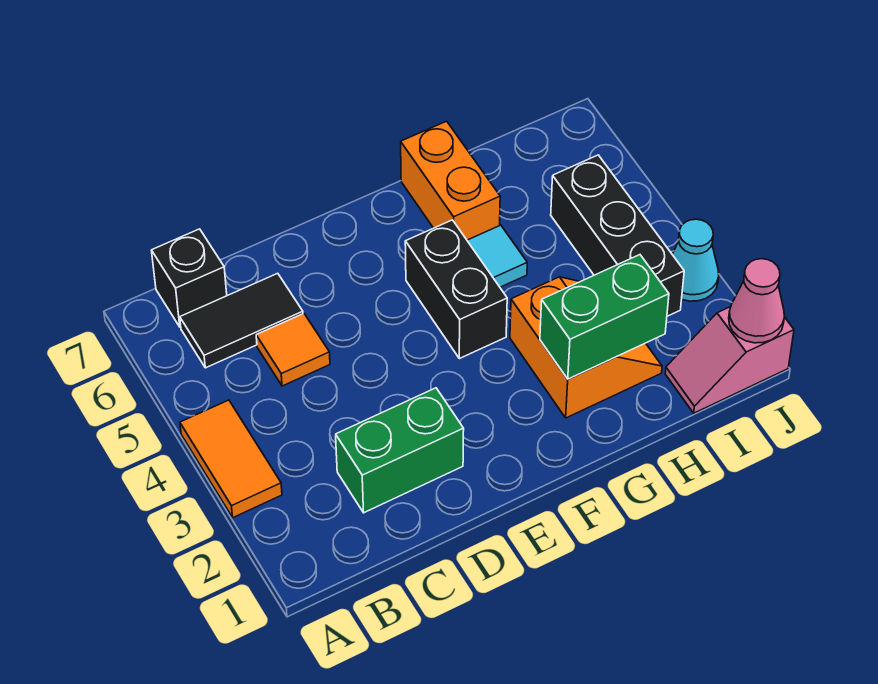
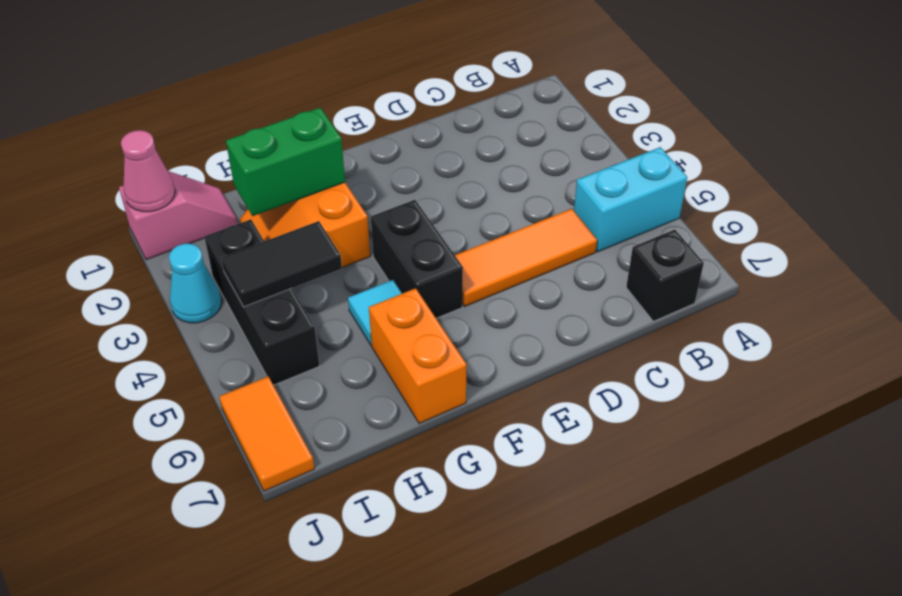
orange 1x2 tile [180,400,282,518] -> orange 1x2 tile moved to [219,377,314,491]
none -> cyan 1x2 brick [574,147,687,252]
black 1x2 tile [180,273,303,368] -> black 1x2 tile moved to [221,221,342,307]
green 1x2 brick [336,388,464,513] -> none
orange 1x1 tile [256,313,330,386] -> orange 1x3 tile [455,209,597,306]

